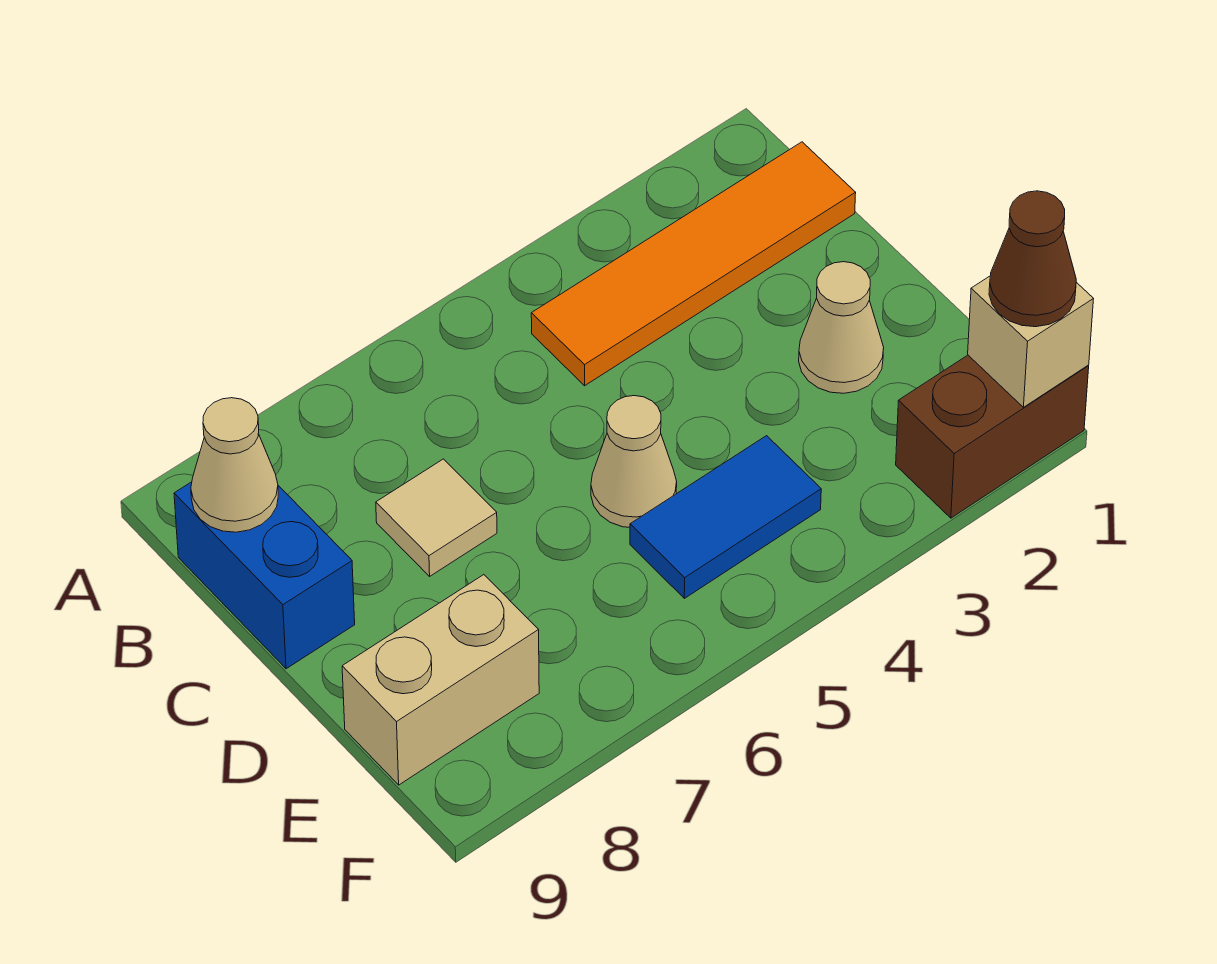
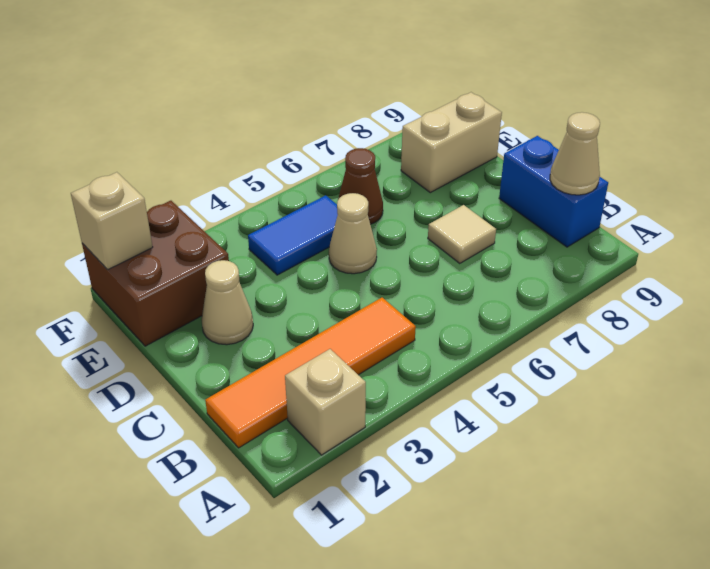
none -> tan 1x1 brick [285,349,366,455]
brown 1x2 brick [896,355,1089,518] -> brown 2x2 brick [82,201,229,346]
brown 1x1 cone [989,191,1076,327] -> brown 1x1 cone moved to [338,148,383,224]

